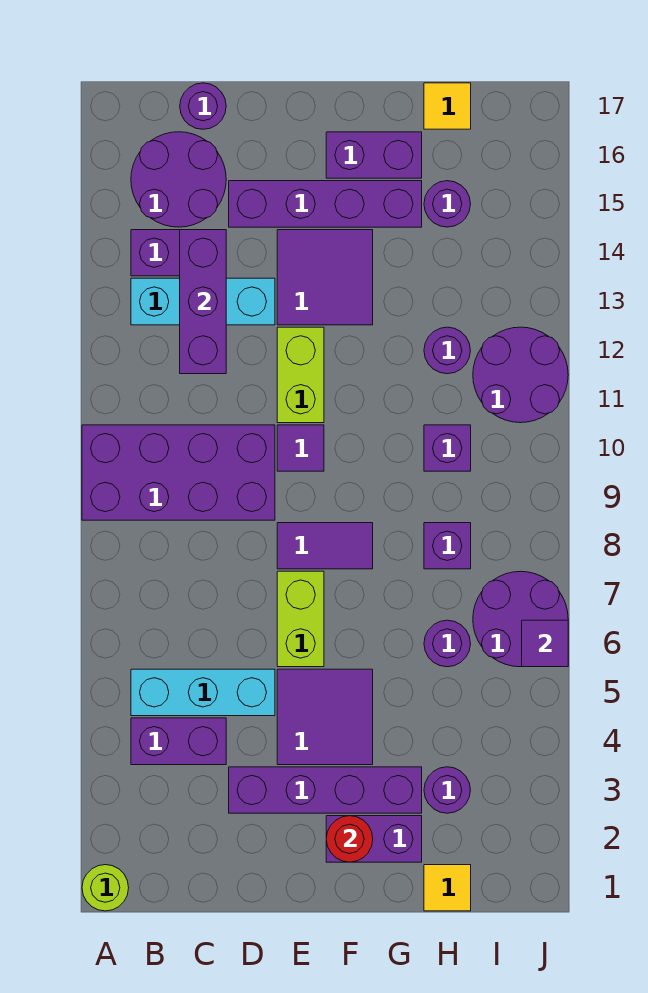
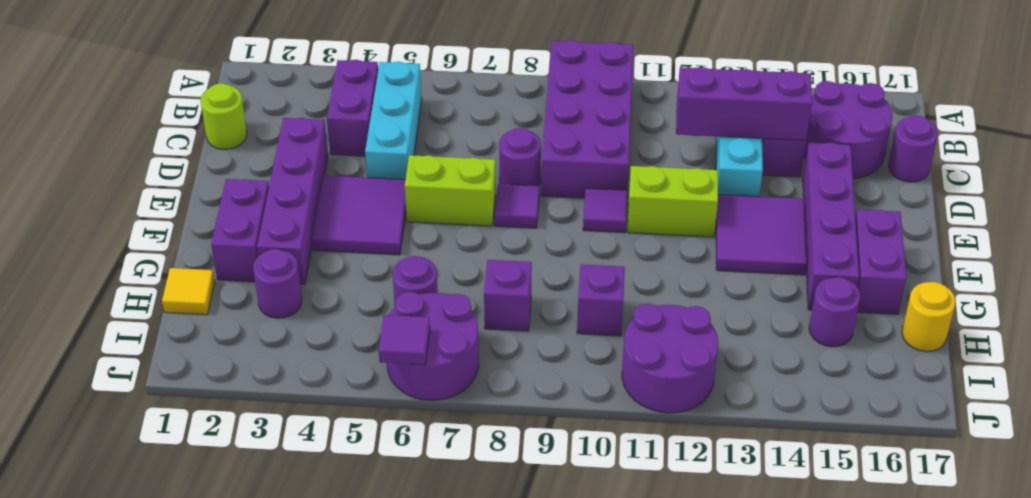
lime 1x1 round brick [82,865,129,911] -> lime 1x1 round brick moved to [201,83,247,149]
purple 1x2 tile [277,523,373,569] -> purple 1x1 tile [495,184,539,228]
red 1x1 round brick [326,816,373,862] -> none
purple 1x1 round brick [424,327,470,374] -> purple 1x1 round brick moved to [499,128,541,186]
yellow 1x1 tile [424,83,471,129] -> yellow 1x1 round brick [902,282,956,352]

